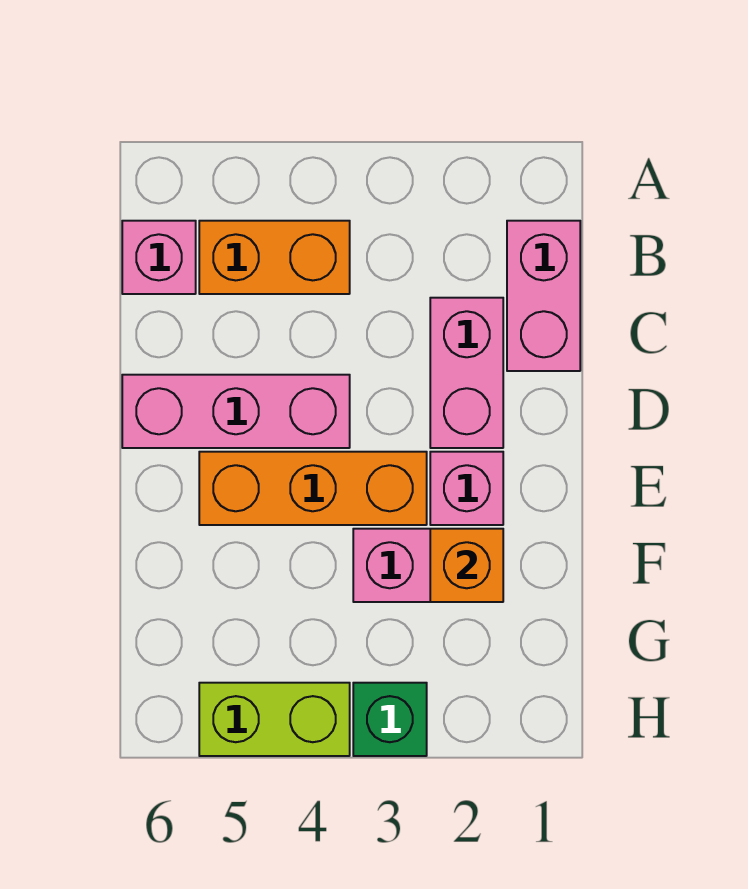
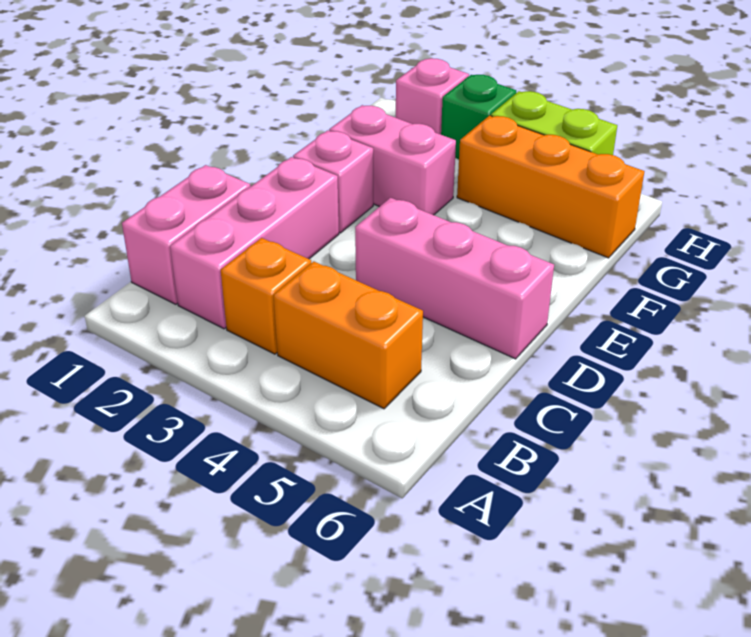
pink 1x1 brick [122,221,196,294] -> pink 1x1 brick moved to [396,58,469,134]
pink 1x2 brick [430,298,503,448] -> pink 1x3 brick [170,157,339,329]
orange 1x3 brick [199,452,427,525] -> orange 1x3 brick moved to [457,116,644,258]
orange 1x1 brick [430,529,503,602] -> orange 1x1 brick moved to [221,238,311,354]

